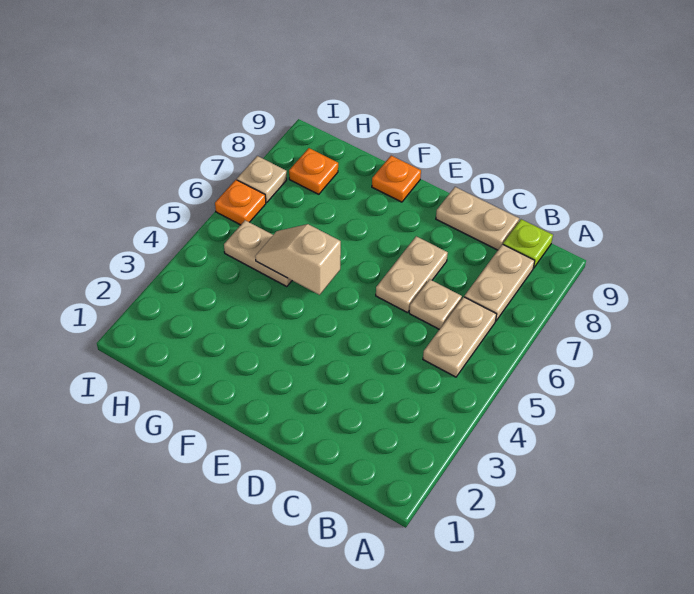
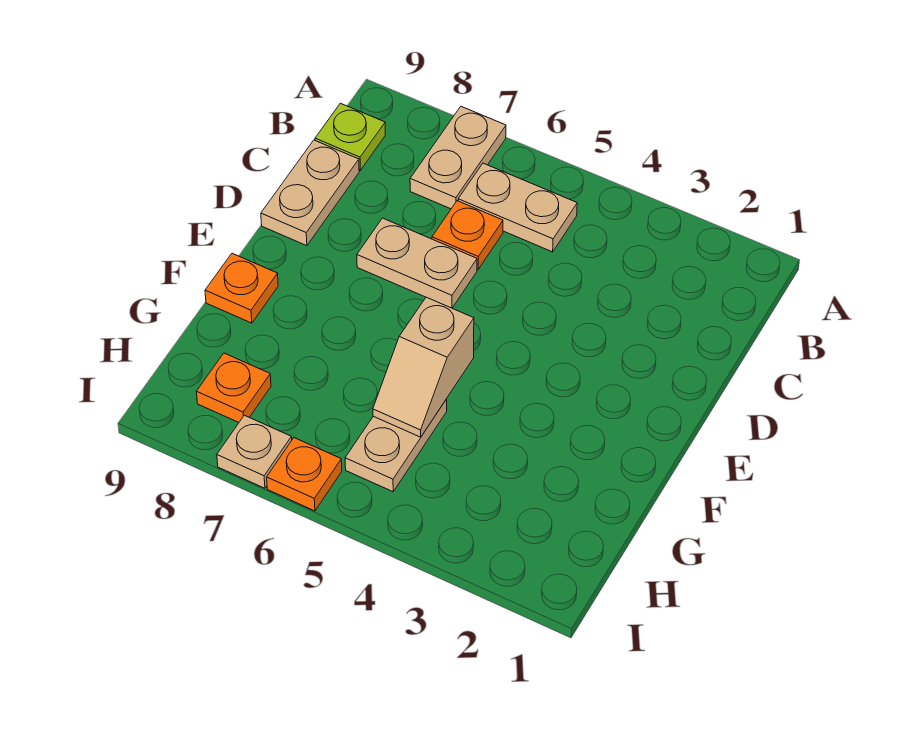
tan 1x2 plate [464,244,535,321] -> tan 1x2 plate turned to [410,107,506,209]
tan 1x1 plate [409,279,462,329] -> orange 1x1 plate [432,201,503,269]

